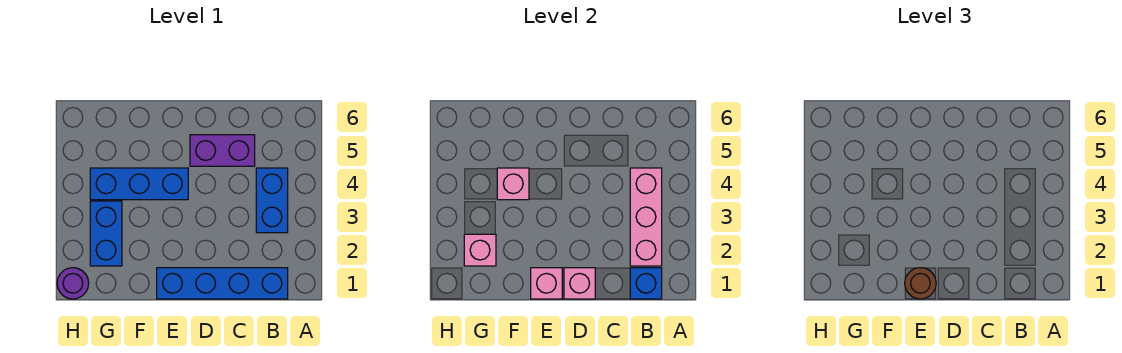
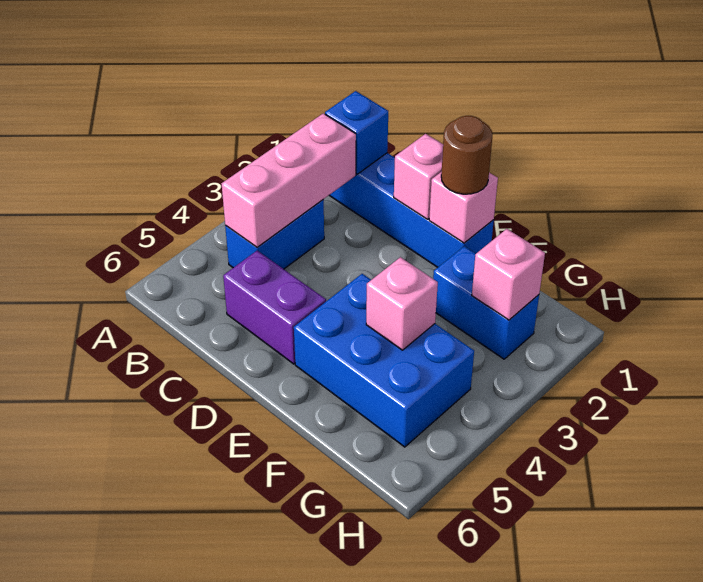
blue 1x3 brick [90,168,188,200] -> blue 2x3 brick [294,274,474,447]
blue 1x2 brick [90,201,122,266] -> blue 1x2 brick turned to [433,246,539,359]
purple 1x1 round brick [57,268,89,299] -> none

